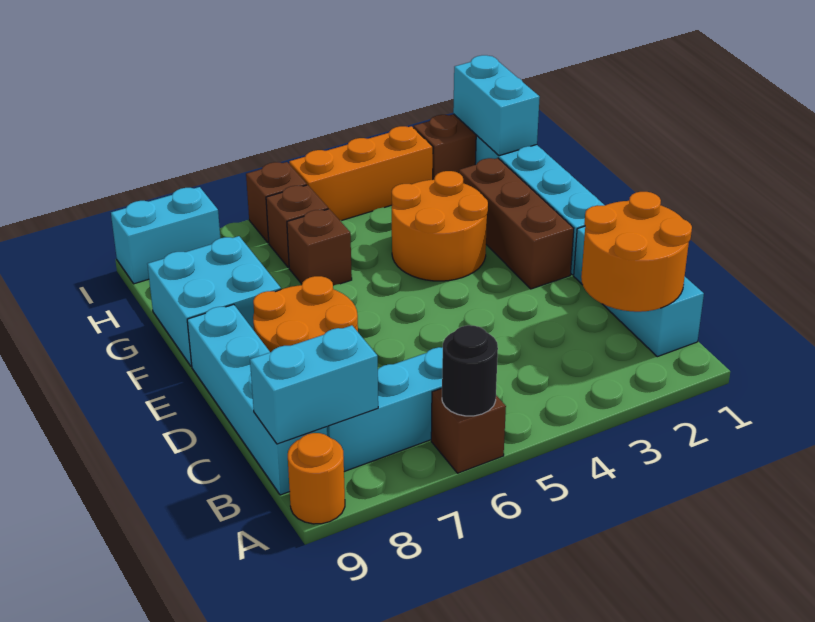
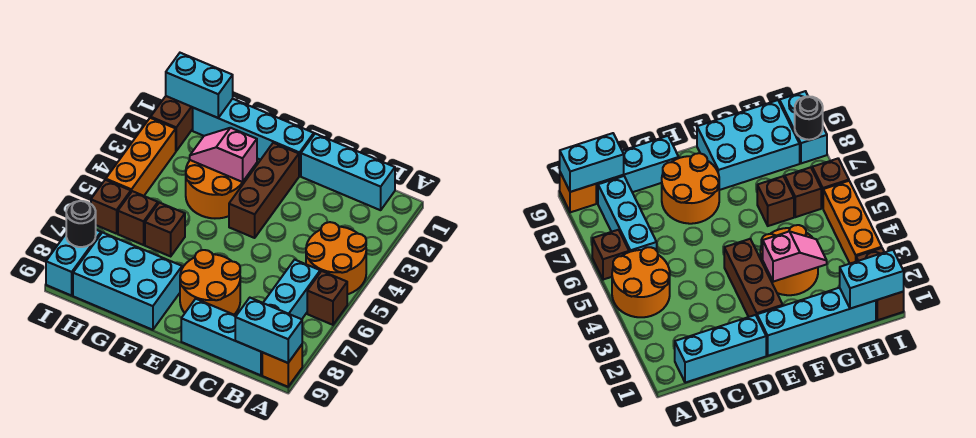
black 1x1 round brick [442,325,498,416] -> black 1x1 round brick moved to [66,201,96,247]
orange 1x1 round brick [288,433,345,524] -> orange 1x1 brick [262,345,302,387]
orange 2x2 round brick [581,192,692,312] -> orange 2x2 round brick moved to [306,222,366,294]
cyan 1x2 brick [250,325,378,444] -> cyan 1x2 brick turned to [235,298,302,363]
cyan 1x4 brick [187,304,327,495] -> cyan 1x3 brick [181,299,262,375]
brown 1x3 brick [459,158,574,289] -> brown 1x3 brick turned to [229,143,299,238]
none -> pink 1x2 slope [190,128,257,182]
cyan 2x2 brick [147,236,281,367] -> cyan 2x3 brick [73,232,182,330]

